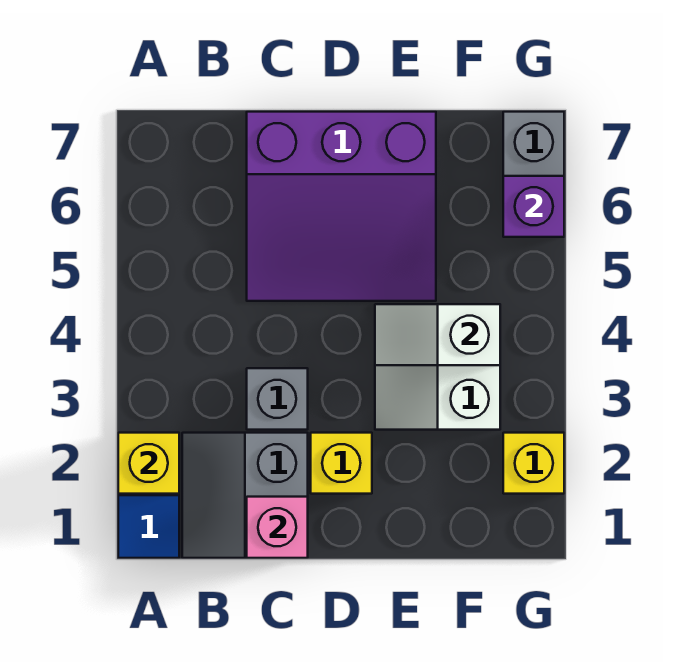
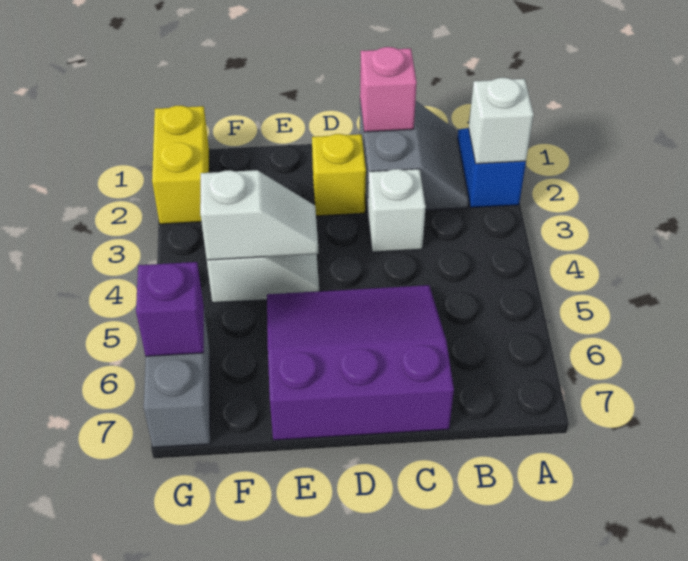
yellow 1x1 brick [118,433,179,494] -> white 1x1 brick [469,78,534,164]
grey 1x1 brick [247,368,308,430] -> white 1x1 brick [368,169,426,252]
yellow 1x1 brick [503,433,564,494] -> yellow 1x2 brick [152,105,209,224]

